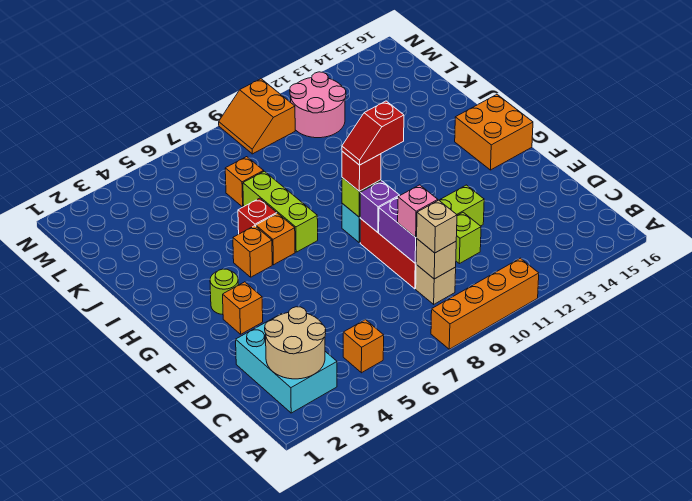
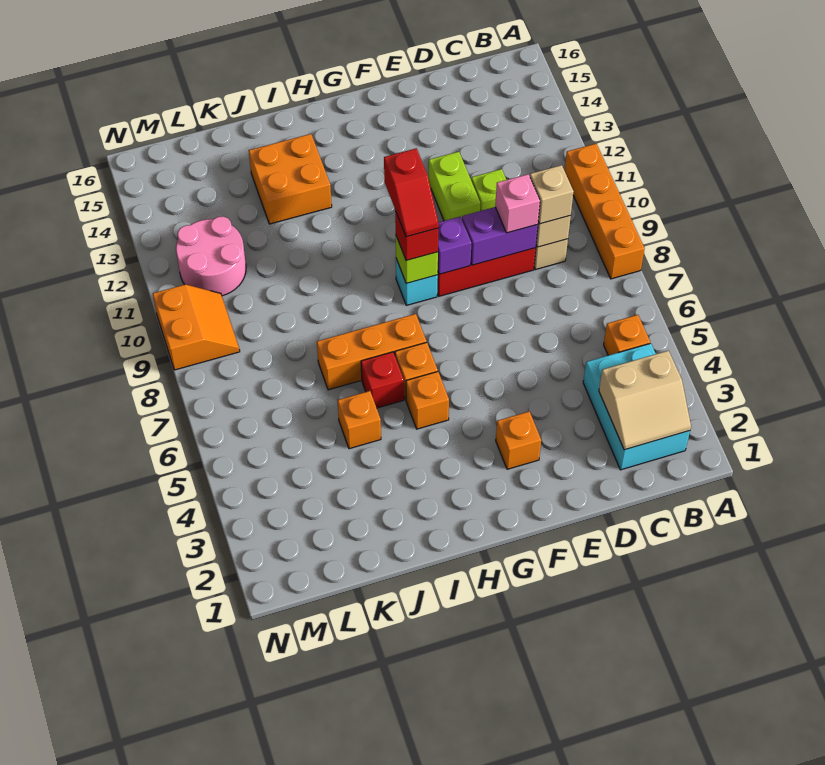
cyan 2x3 brick [236,314,337,413] -> cyan 2x3 brick turned to [583,343,690,470]
tan 2x2 round brick [265,307,326,379] -> tan 2x2 slope [599,351,691,450]
lime 1x1 round brick [210,269,238,315] -> none
orange 2x2 brick [455,95,533,170] -> orange 2x2 brick moved to [249,134,332,224]
lime 1x3 brick [243,171,318,252] -> orange 1x3 brick [317,314,426,390]
orange 1x1 brick [225,157,264,207] -> orange 1x1 brick moved to [338,391,381,449]
orange 2x2 slope [219,79,295,154] -> orange 2x2 slope turned to [153,284,240,370]

